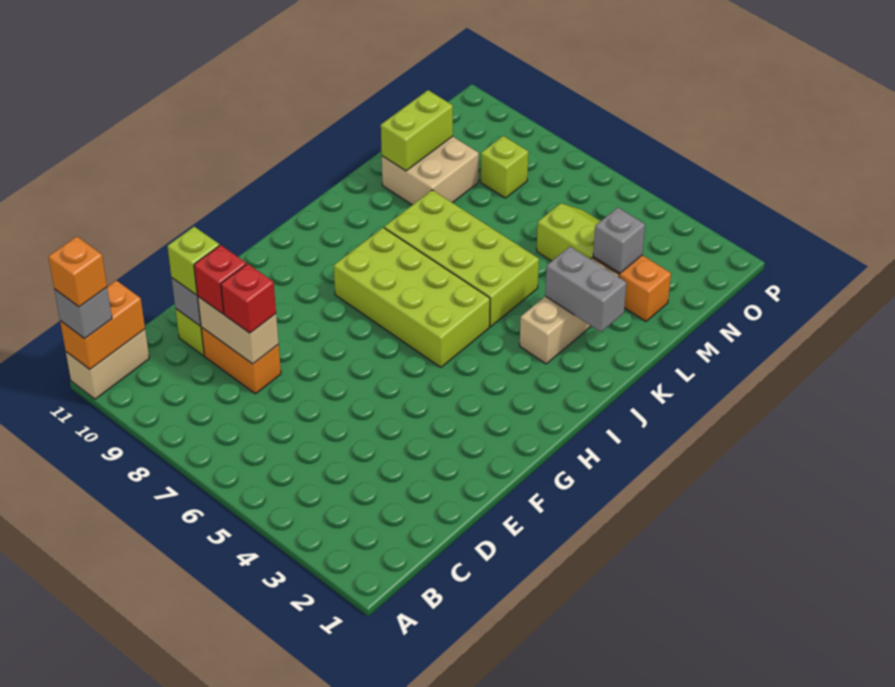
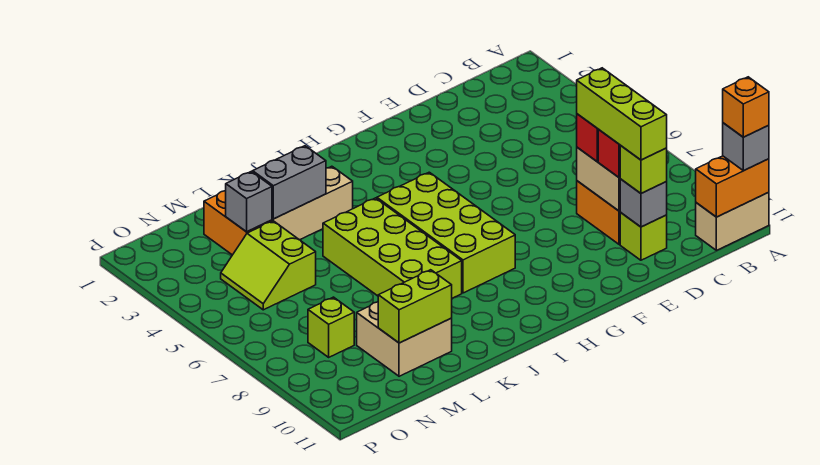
none -> lime 1x3 brick [577,68,667,160]
grey 1x2 brick [545,247,626,332] -> grey 1x2 brick turned to [253,146,326,219]

